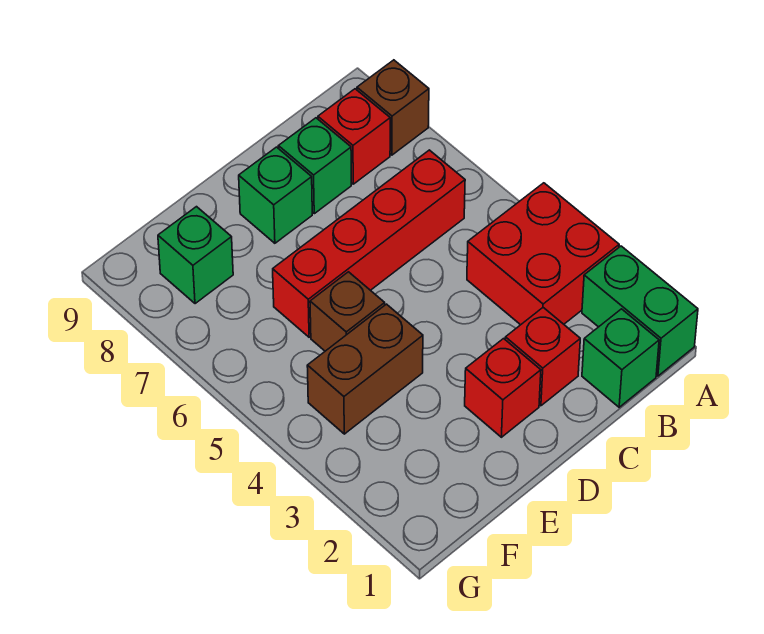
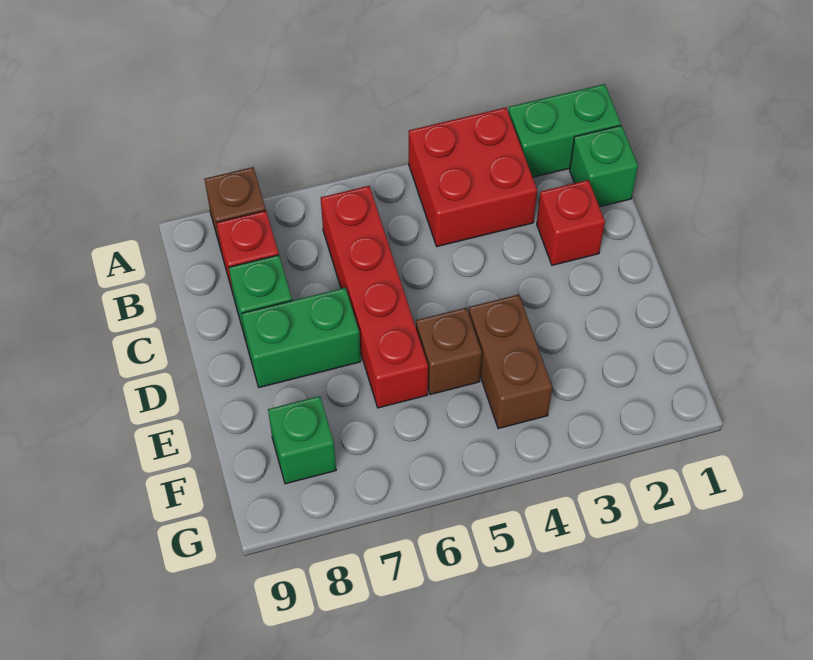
red 1x1 brick [465,339,541,437] -> none
green 1x1 brick [239,147,312,243] -> green 1x2 brick [241,288,361,387]

